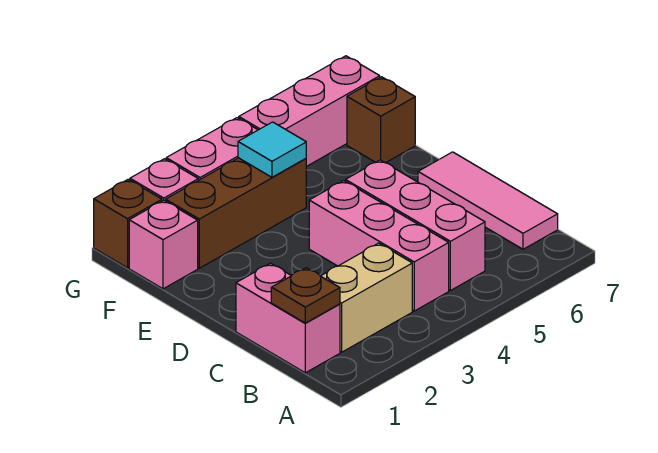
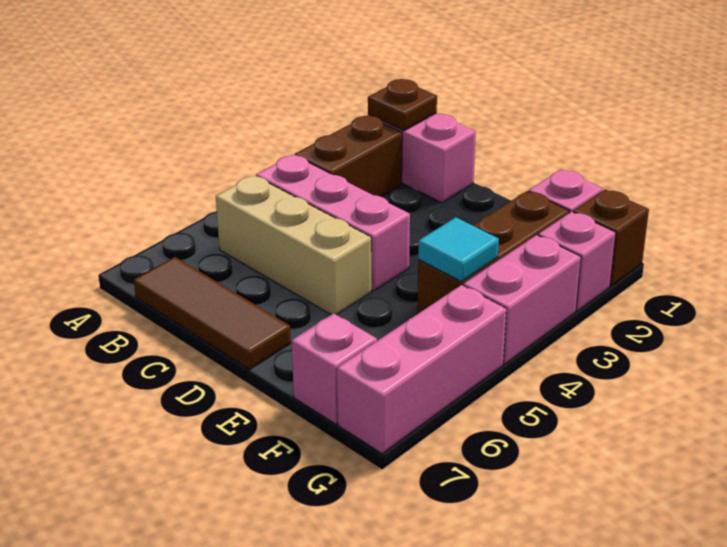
tan 1x2 brick [321,243,412,352] -> brown 1x2 brick [295,116,402,197]
pink 1x3 brick [346,160,485,290] -> tan 1x3 brick [216,175,371,315]
pink 1x3 tile [418,152,558,249] -> brown 1x3 tile [134,257,291,369]
brown 1x1 brick [347,77,415,163] -> pink 1x1 brick [291,314,377,424]

